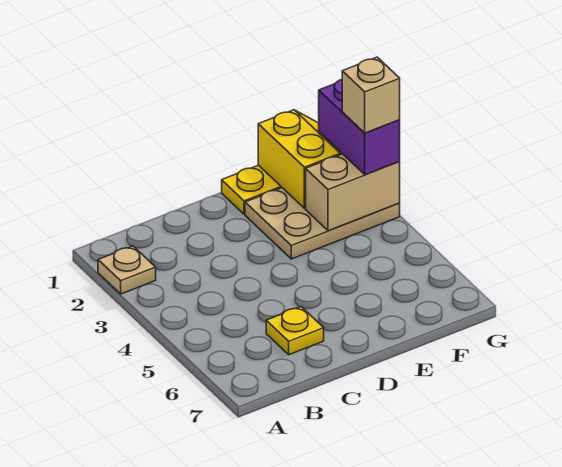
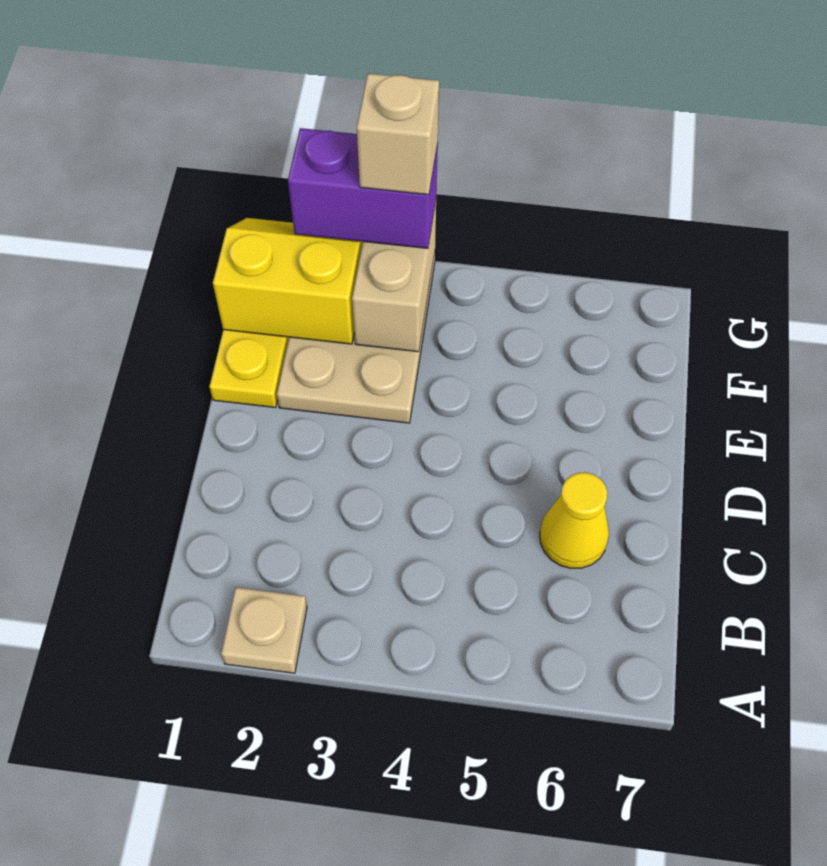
yellow 1x1 plate [266,307,324,355] -> yellow 1x1 cone [540,472,609,568]

